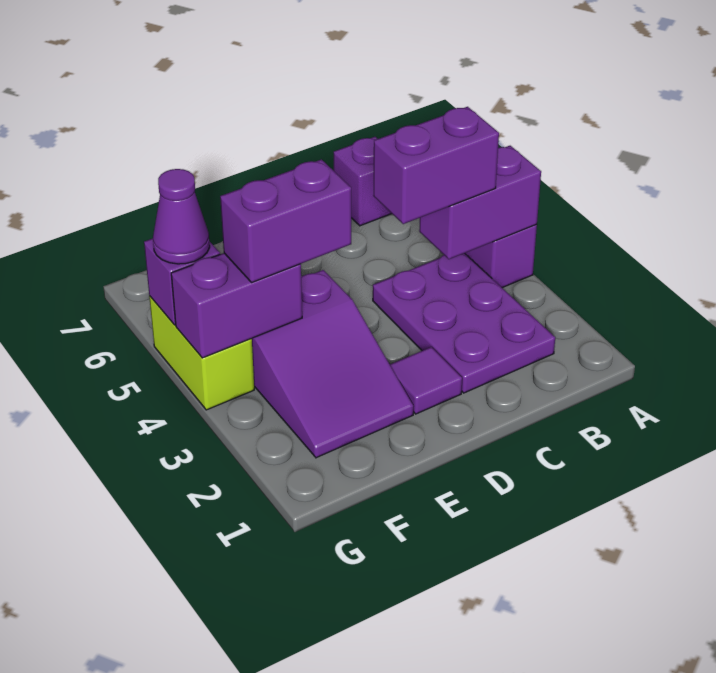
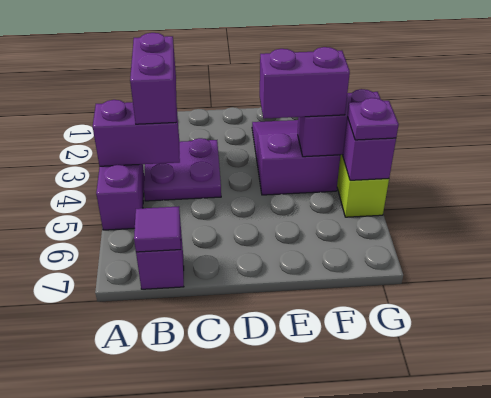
purple 2x3 plate [373,253,555,393] -> purple 2x2 plate [144,138,221,201]
purple 1x2 brick [373,107,499,224] -> purple 1x2 brick turned to [130,33,176,124]
purple 1x1 tile [390,347,462,414] -> purple 1x1 tile moved to [134,206,181,252]
purple 1x1 cone [153,169,210,264] -> purple 1x1 plate [347,98,399,140]

